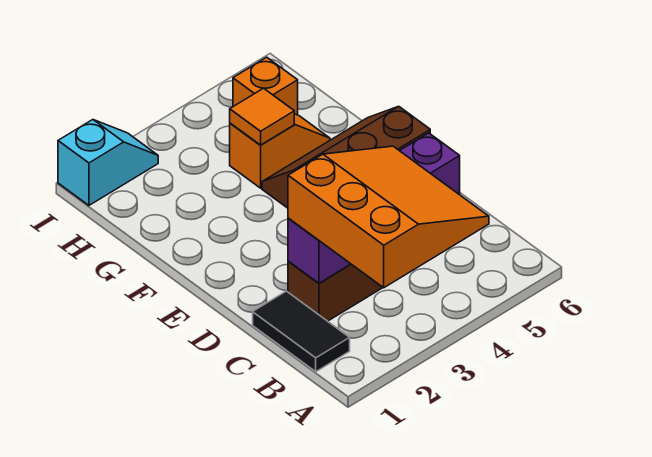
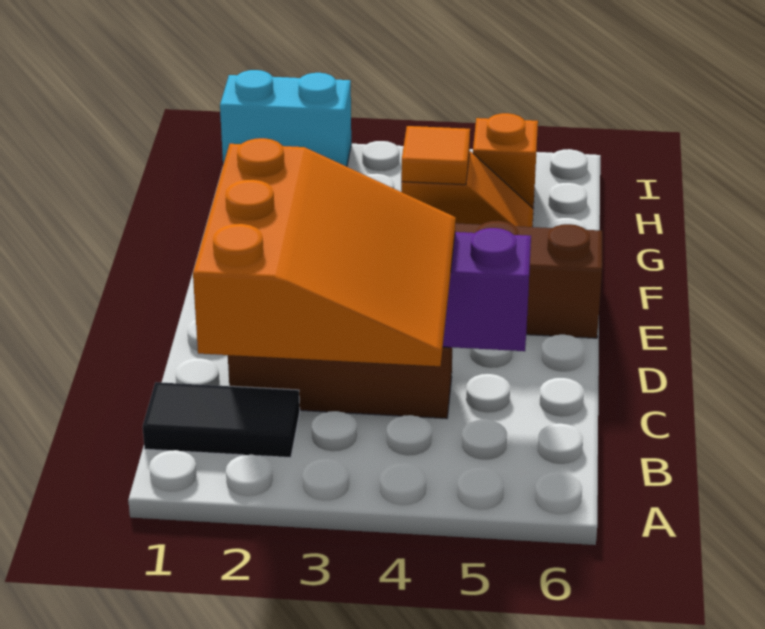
black 1x2 tile [253,291,350,372] -> black 1x2 tile turned to [143,382,300,458]
cyan 1x2 slope [58,120,158,205] -> cyan 1x2 brick [220,70,351,167]

